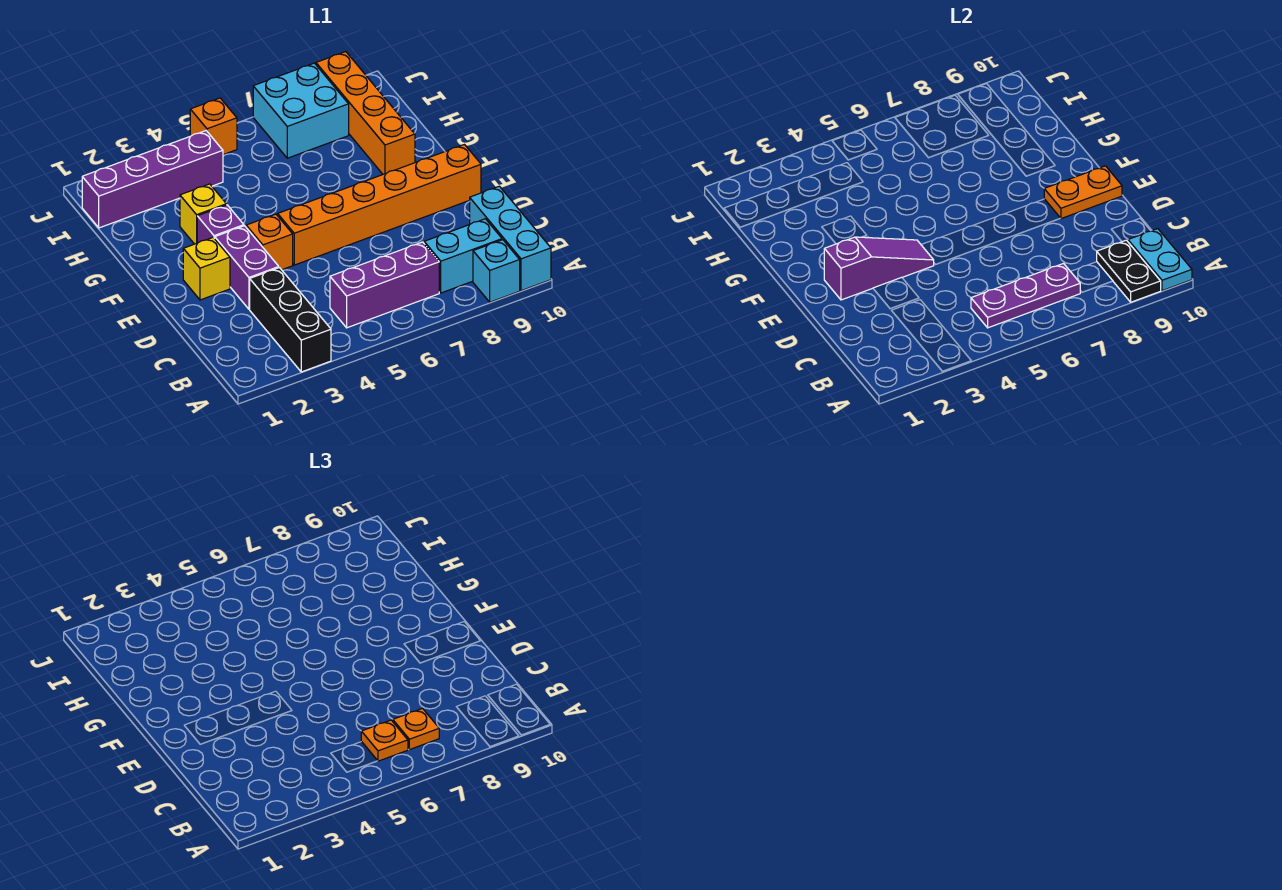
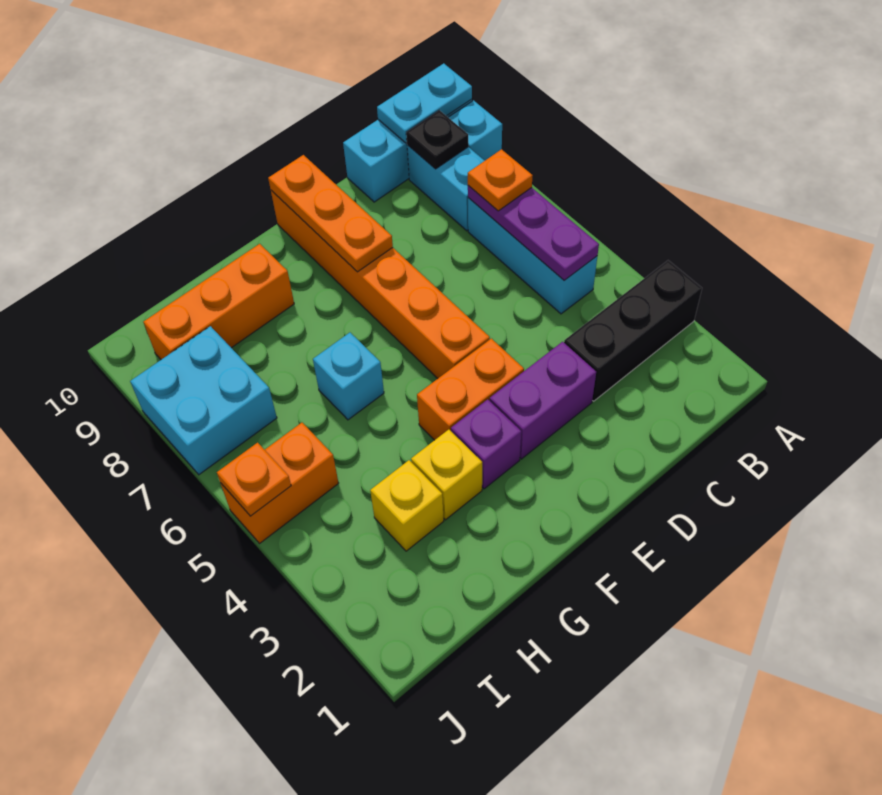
black 1x2 plate [1097,240,1161,302] -> black 1x1 plate [406,110,469,169]
purple 1x3 brick [330,242,439,328] -> cyan 1x3 brick [468,198,597,314]
orange 1x1 plate [361,720,408,761] -> orange 1x1 plate moved to [217,443,291,516]
yellow 1x1 brick [183,238,230,300] -> yellow 1x1 brick moved to [370,460,444,551]
purple 1x3 slope [824,237,934,300] -> none
orange 1x1 brick [246,214,293,270] -> orange 1x2 brick [417,338,524,440]
orange 1x2 plate [1044,166,1122,219] -> orange 1x3 plate [268,155,393,272]
none -> cyan 1x1 brick [313,333,384,420]
orange 1x4 brick [316,52,415,174] -> orange 1x3 brick [143,244,294,360]
purple 1x4 brick [82,131,223,228] -> none
orange 1x1 brick [190,98,237,155] -> orange 1x2 brick [221,423,339,543]

